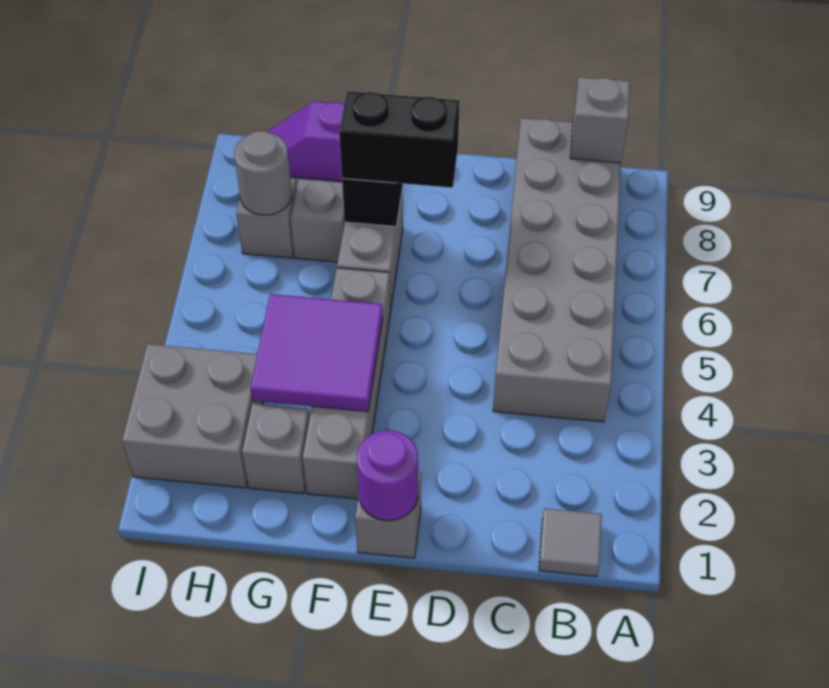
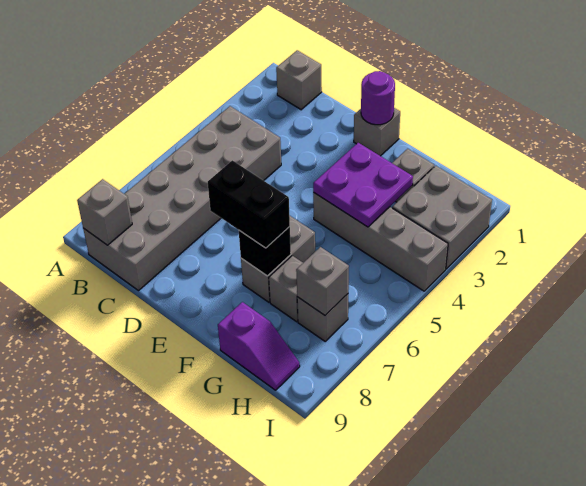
grey 1x1 tile [539,508,602,577] -> grey 1x1 brick [276,50,322,110]
grey 1x4 brick [303,268,391,499] -> grey 1x4 brick turned to [313,192,448,291]
purple 2x2 tile [251,294,383,412] -> purple 2x2 plate [313,143,413,227]
grey 1x1 round brick [234,131,292,215] -> grey 1x1 brick [296,247,349,315]

